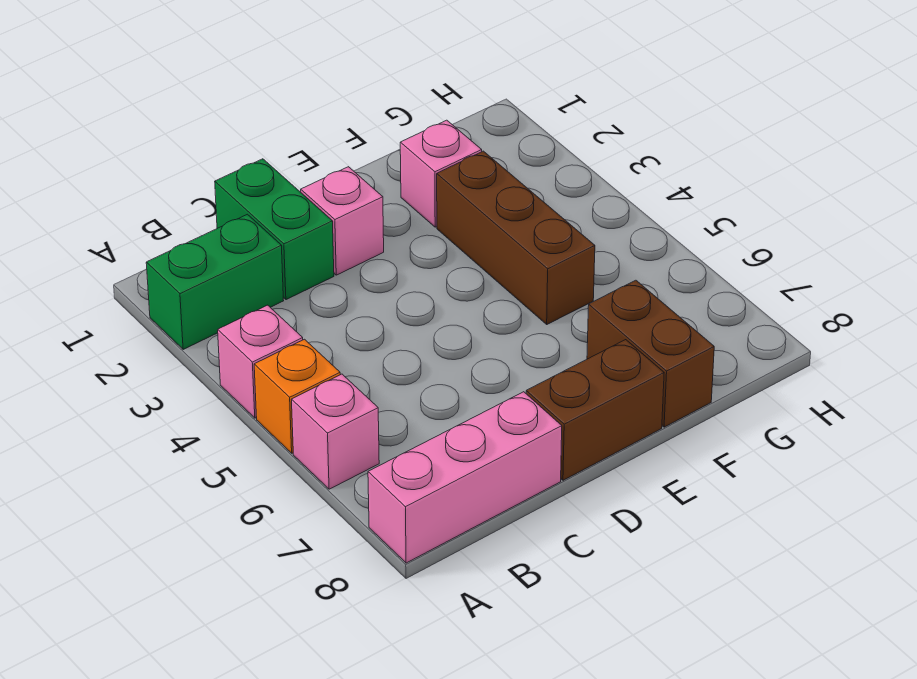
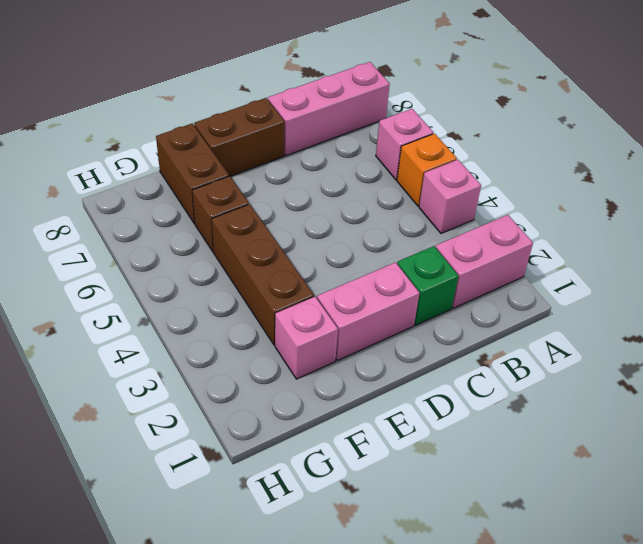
green 1x2 brick [146,214,284,349] -> pink 1x2 brick [436,215,533,308]
green 1x2 brick [215,159,334,300] -> green 1x1 brick [397,246,458,325]
pink 1x1 brick [301,167,384,275] -> pink 1x2 brick [317,263,419,361]
none -> brown 1x1 brick [192,176,249,252]

